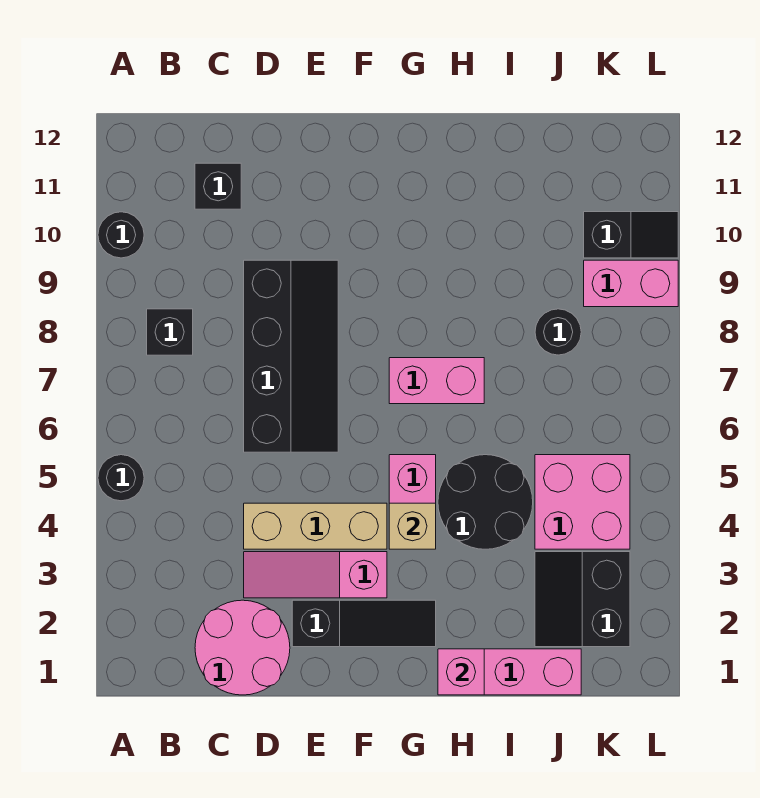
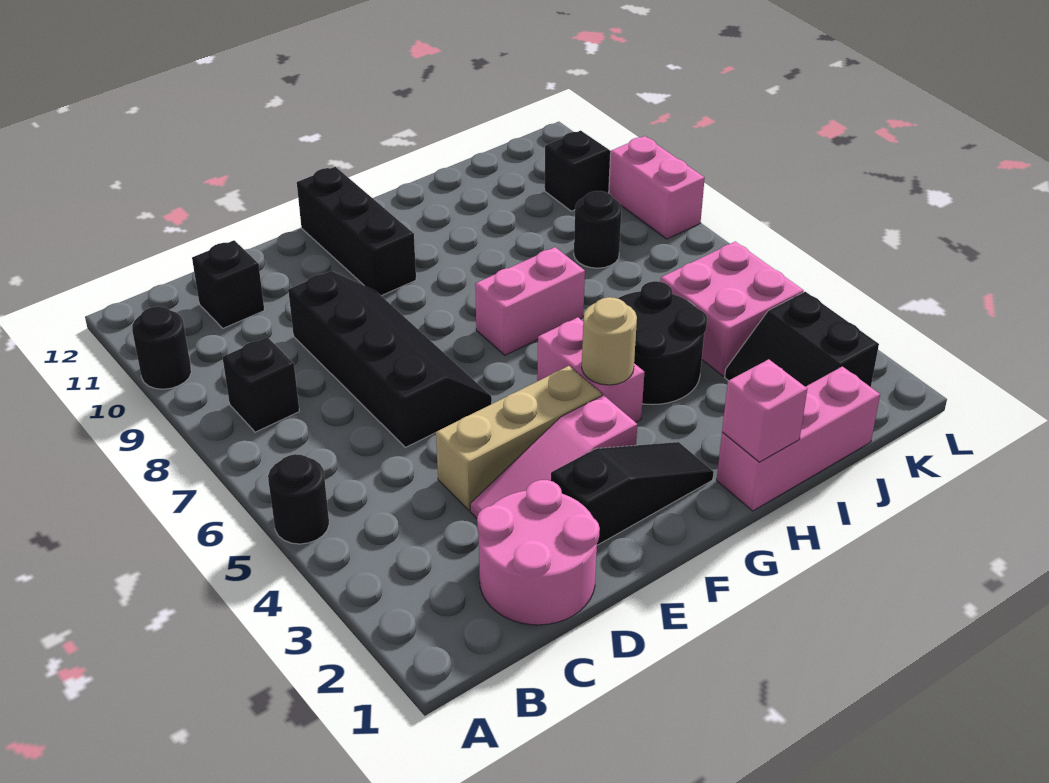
none -> black 1x3 brick [297,167,416,296]
tan 1x1 brick [389,503,436,549] -> tan 1x1 round brick [582,297,637,385]
pink 1x2 brick [584,260,678,307] -> pink 1x2 brick turned to [609,136,705,239]

